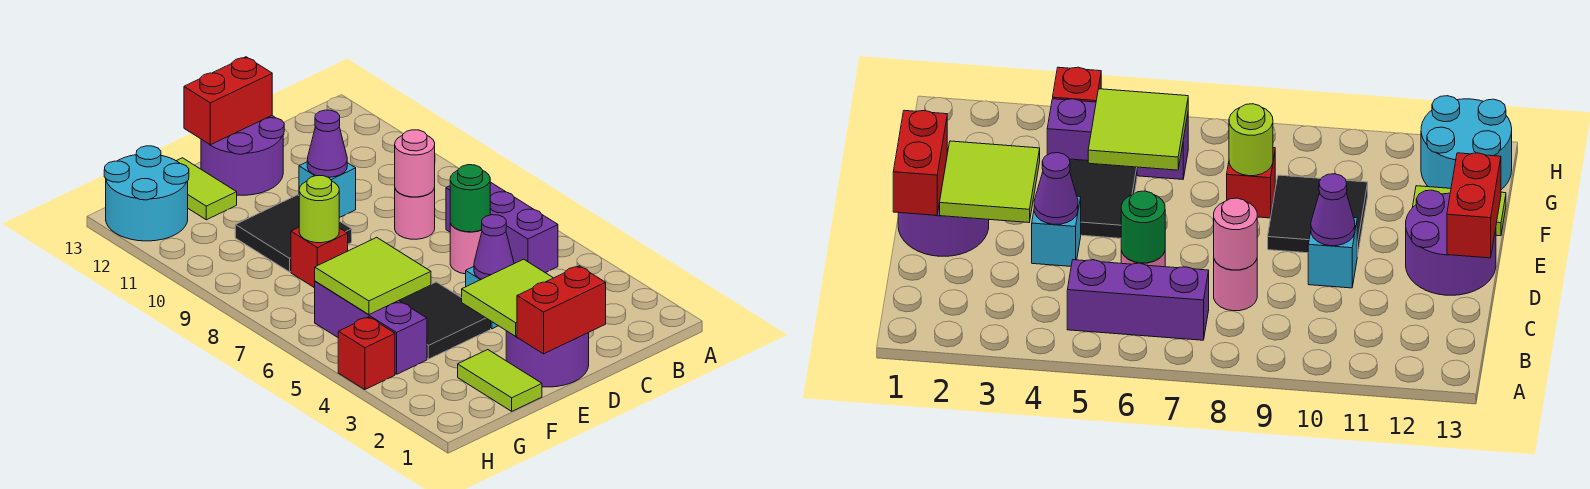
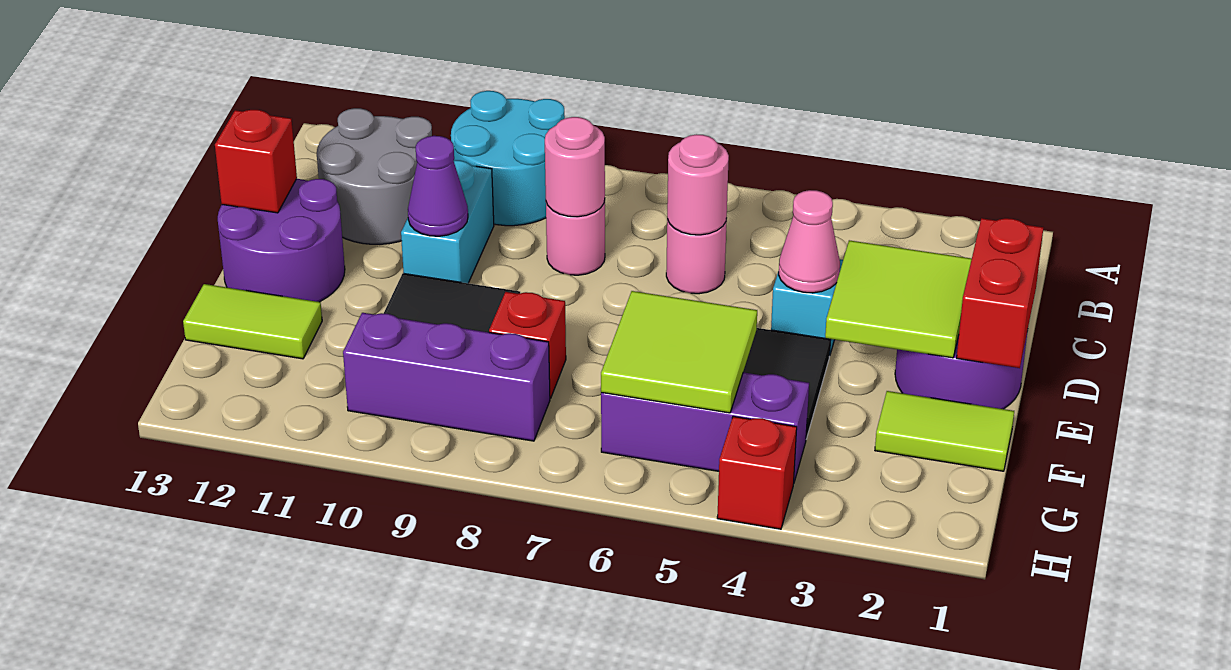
purple 1x3 brick [446,182,558,273] -> purple 1x3 brick moved to [343,313,550,441]
none -> grey 2x2 round brick [317,108,432,244]
green 1x1 round brick [450,165,490,232] -> pink 1x1 round brick [667,134,729,235]
purple 1x1 cone [474,215,514,279] -> pink 1x1 cone [779,190,840,293]
cyan 1x1 brick [299,162,356,218] -> cyan 1x2 brick [401,160,494,283]
red 1x2 brick [184,57,272,145] -> red 1x1 brick [215,110,297,213]
lime 1x1 round brick [299,176,339,243] -> none
cyan 2x2 round brick [104,146,189,241] -> cyan 2x2 round brick moved to [451,91,565,226]

